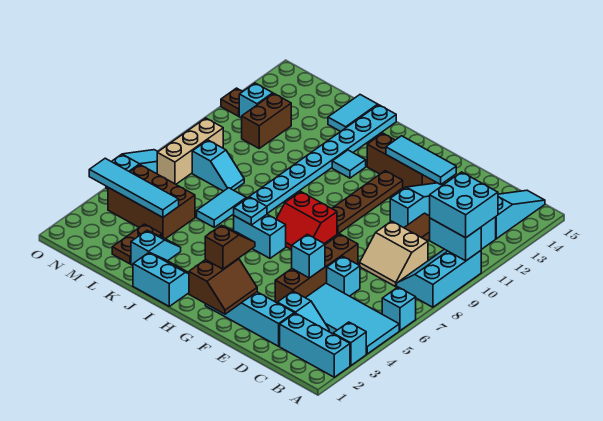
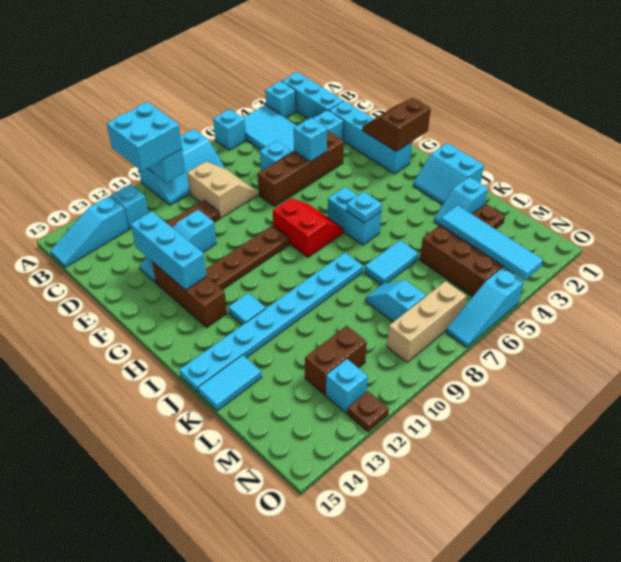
cyan 1x3 tile [386,136,456,184] -> cyan 1x3 brick [131,212,207,290]
brown 1x2 slope [205,225,255,269] -> none

